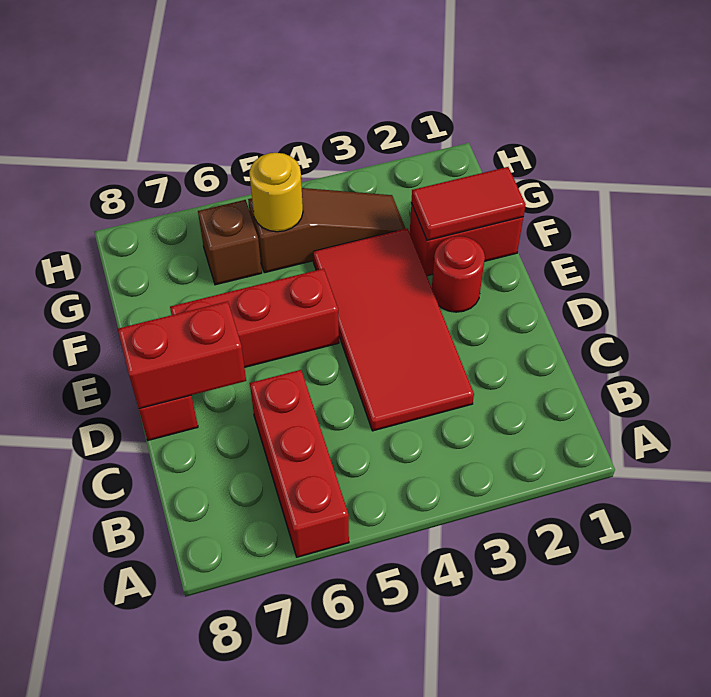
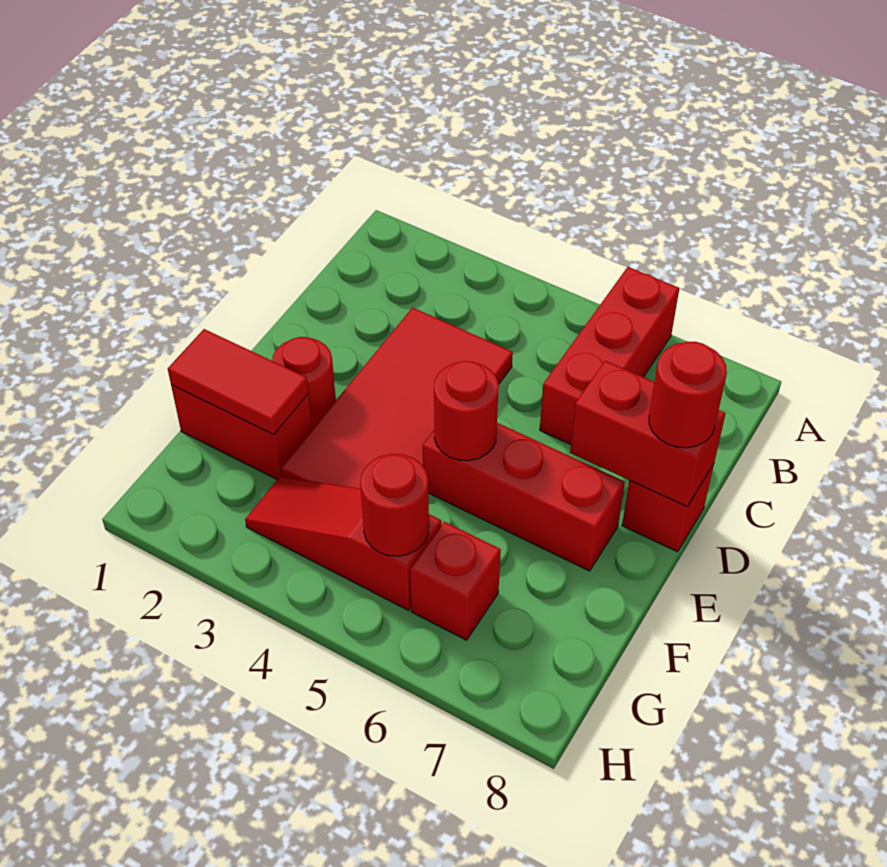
none -> red 1x1 round brick [649,342,727,448]
none -> red 1x1 round brick [434,361,499,461]
brown 1x3 slope [248,188,406,273] -> red 1x3 slope [245,476,441,610]
yellow 1x1 round brick [249,153,303,232] -> red 1x1 round brick [360,454,429,556]
brown 1x1 brick [198,200,262,285] -> red 1x1 brick [410,522,501,640]

